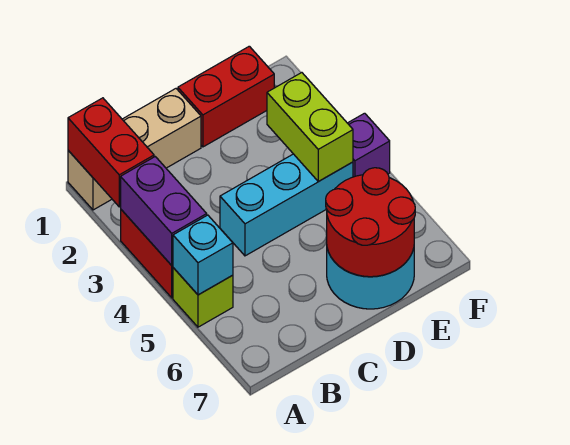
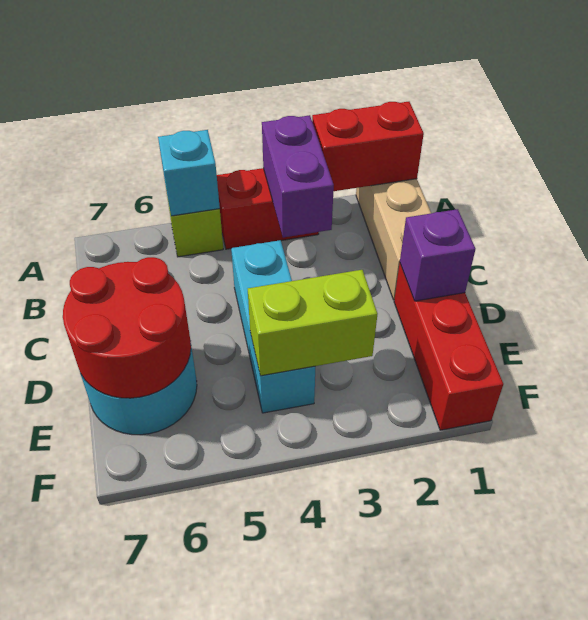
purple 1x2 brick [121,157,207,265] -> purple 1x2 brick turned to [262,115,334,237]
red 1x2 brick [178,46,274,147] -> red 1x3 brick [394,264,503,430]
purple 1x1 brick [348,113,390,177] -> purple 1x1 brick moved to [400,209,475,301]

